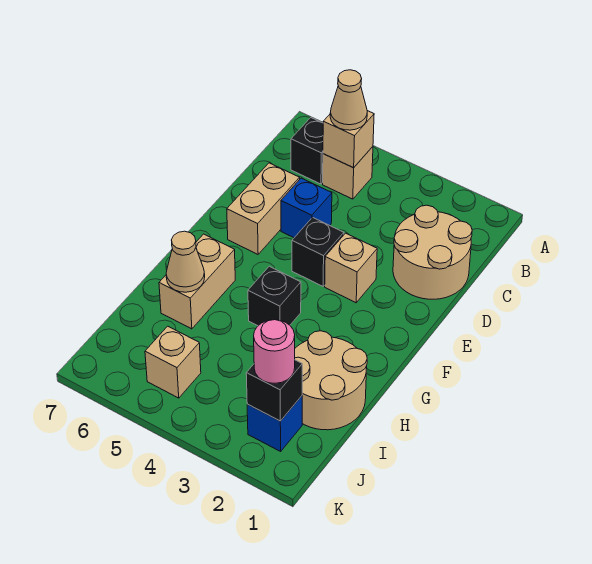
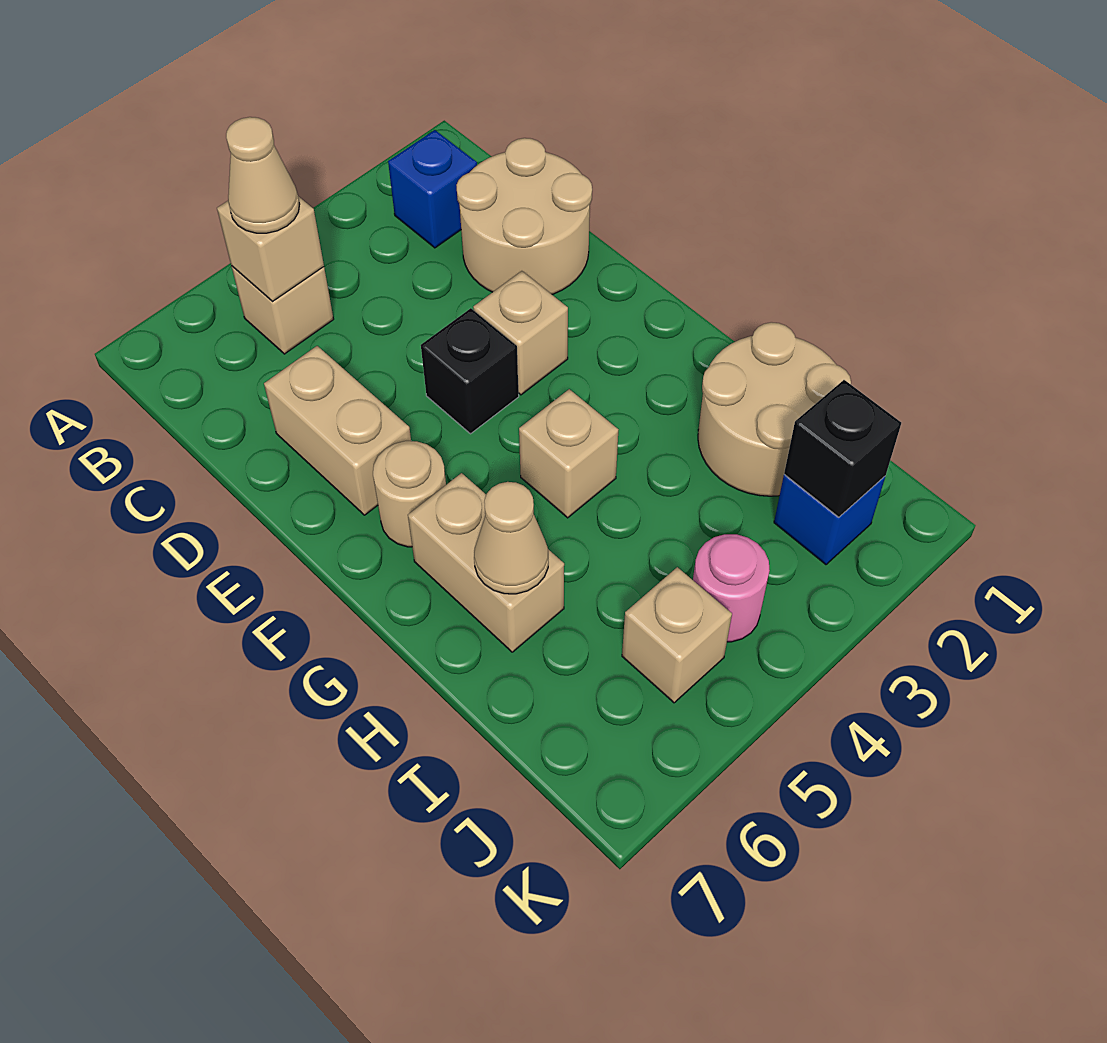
black 1x1 brick [291,118,323,184] -> none
blue 1x1 brick [281,178,332,238] -> blue 1x1 brick moved to [388,130,477,248]
none -> tan 1x1 round brick [373,441,446,547]
black 1x1 brick [248,266,301,326] -> tan 1x1 brick [519,389,618,518]
pink 1x1 round brick [254,320,295,383] -> pink 1x1 round brick moved to [693,534,770,642]

